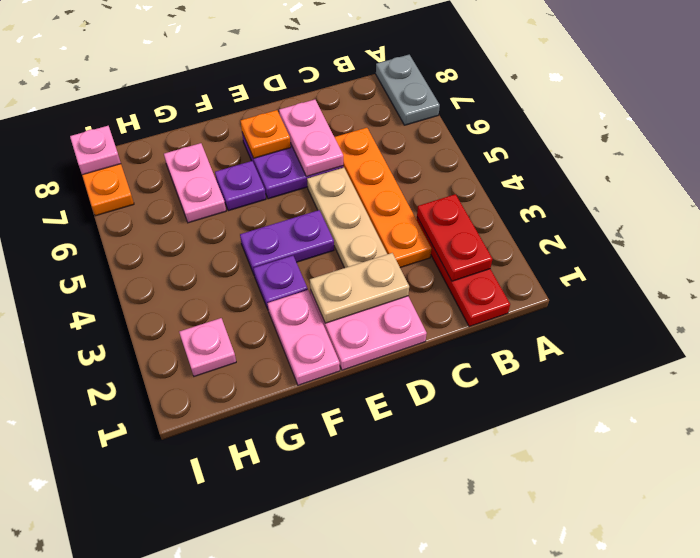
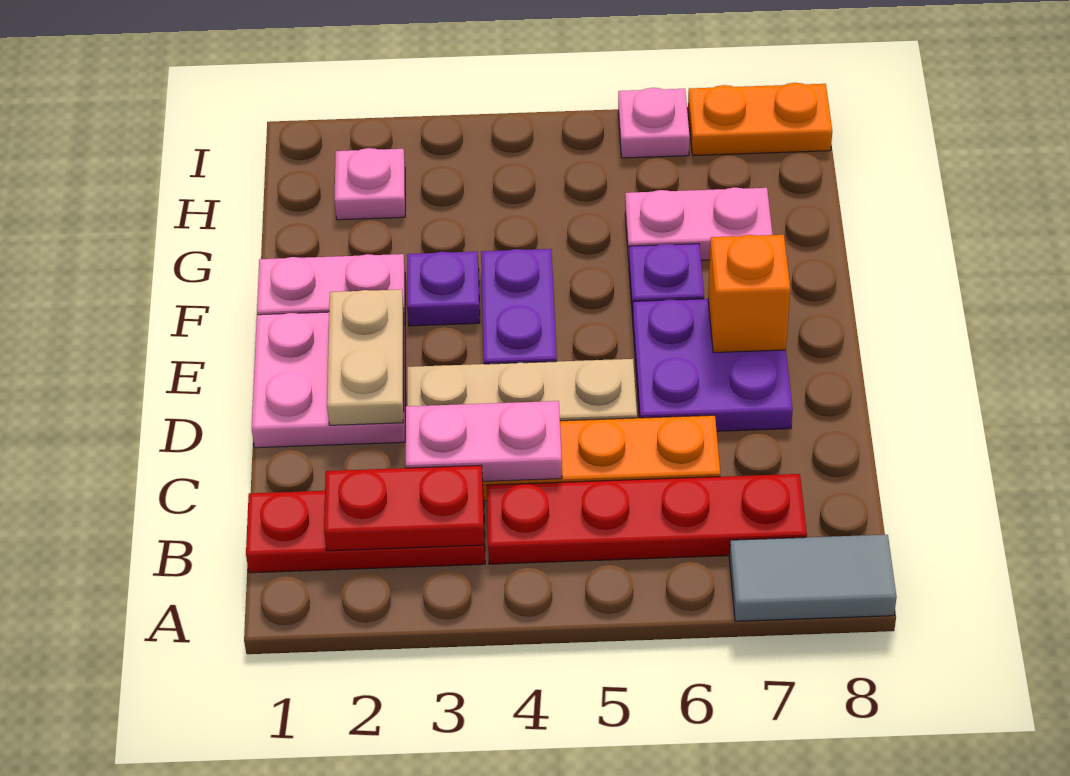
grey 1x2 plate [376,55,440,125] -> grey 1x2 tile [729,535,897,621]
none -> red 1x4 plate [487,474,807,564]
pink 1x2 plate [279,100,343,177] -> pink 1x2 plate moved to [406,401,562,481]
orange 1x1 plate [241,110,291,158] -> orange 1x1 brick [708,235,790,353]
pink 1x1 plate [70,126,121,175] -> pink 1x1 plate moved to [618,88,690,158]

